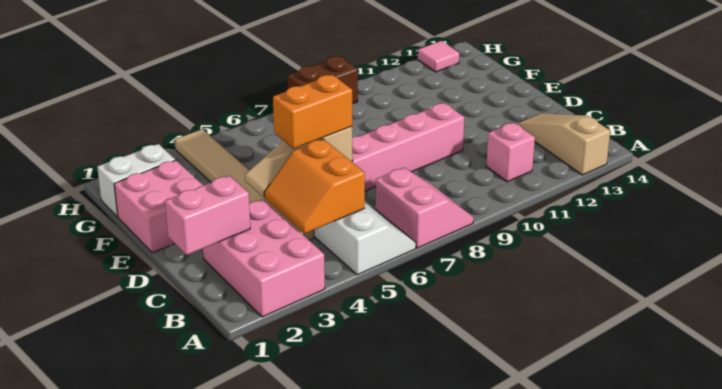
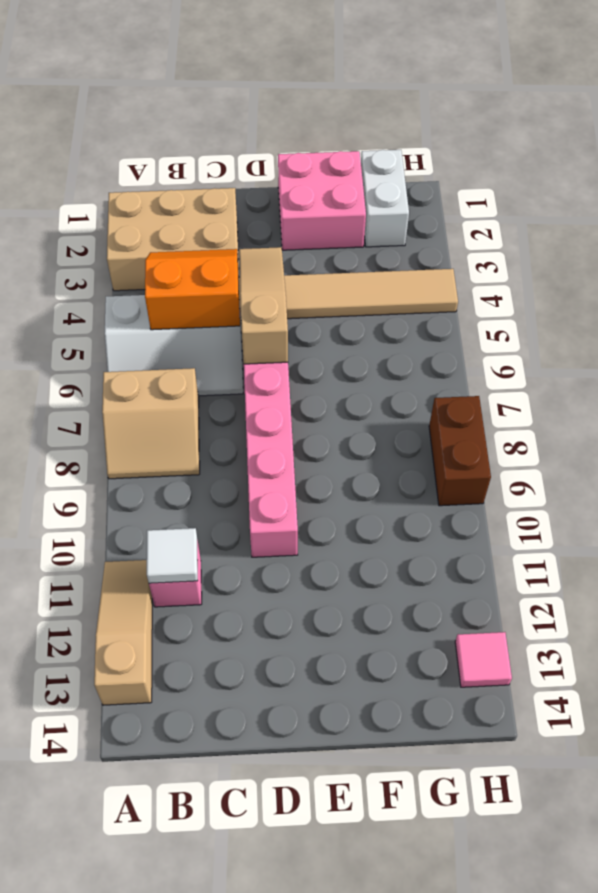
pink 2x3 brick [203,199,325,317] -> tan 2x3 brick [107,188,239,291]
pink 2x2 slope [375,168,474,248] -> tan 2x2 slope [102,368,200,479]
tan 1x3 slope [517,113,610,175] -> tan 1x3 slope turned to [94,560,152,705]
none -> white 1x1 tile [147,528,198,583]
pink 1x2 brick [165,176,250,255] -> none
orange 1x2 brick [273,75,352,149] -> none

